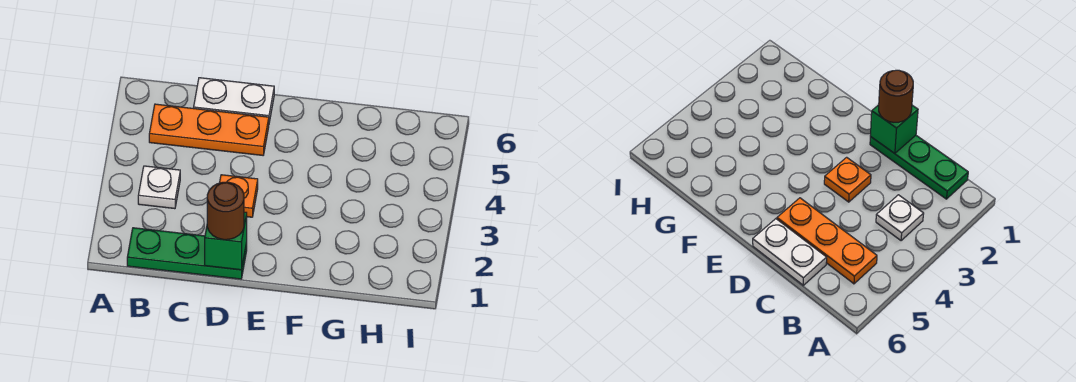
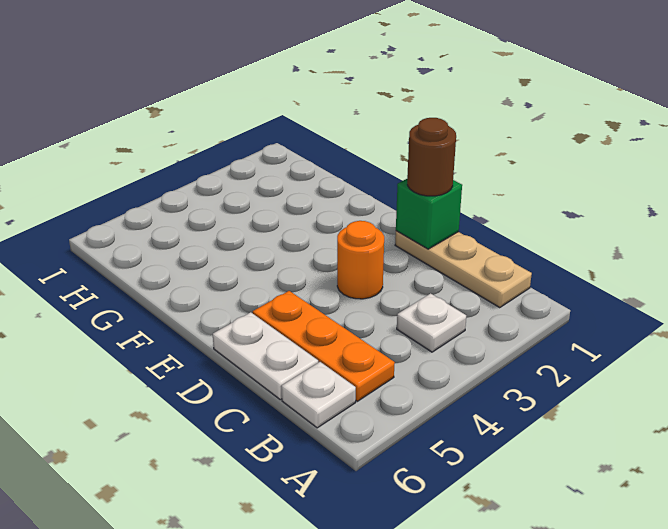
green 1x3 plate [127,228,247,279] -> tan 1x3 plate [395,231,532,308]
none -> white 1x1 plate [281,362,356,428]
orange 1x1 plate [220,175,258,217] -> orange 1x1 round brick [337,221,384,299]

